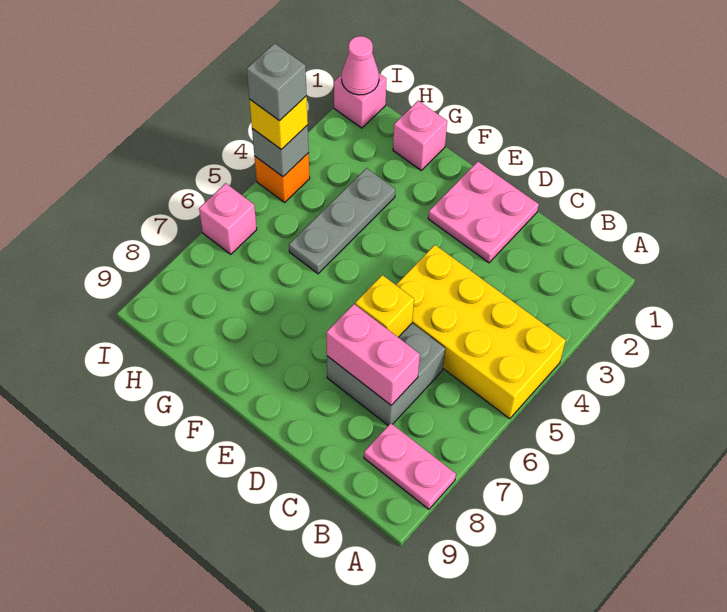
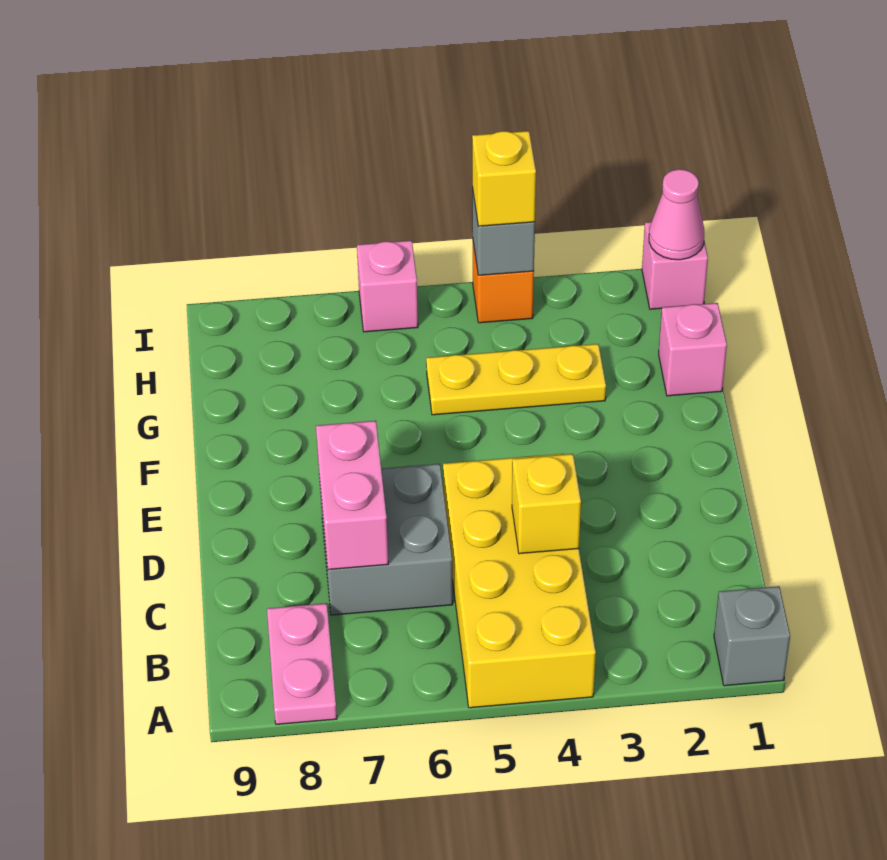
pink 2x2 plate [428,162,539,263] -> none
yellow 1x1 brick [355,275,414,337] -> yellow 1x1 brick moved to [512,454,581,554]
grey 1x3 plate [289,168,395,274] -> yellow 1x3 plate [426,344,606,415]
grey 1x1 brick [247,43,307,121] -> grey 1x1 brick moved to [714,586,790,686]

